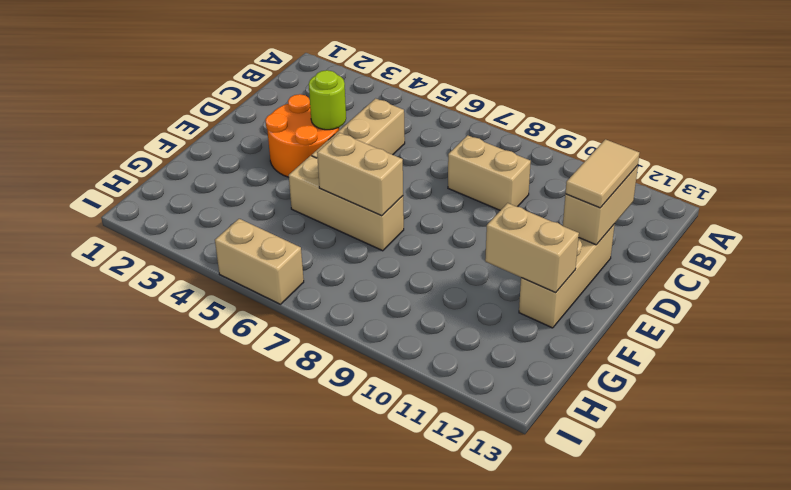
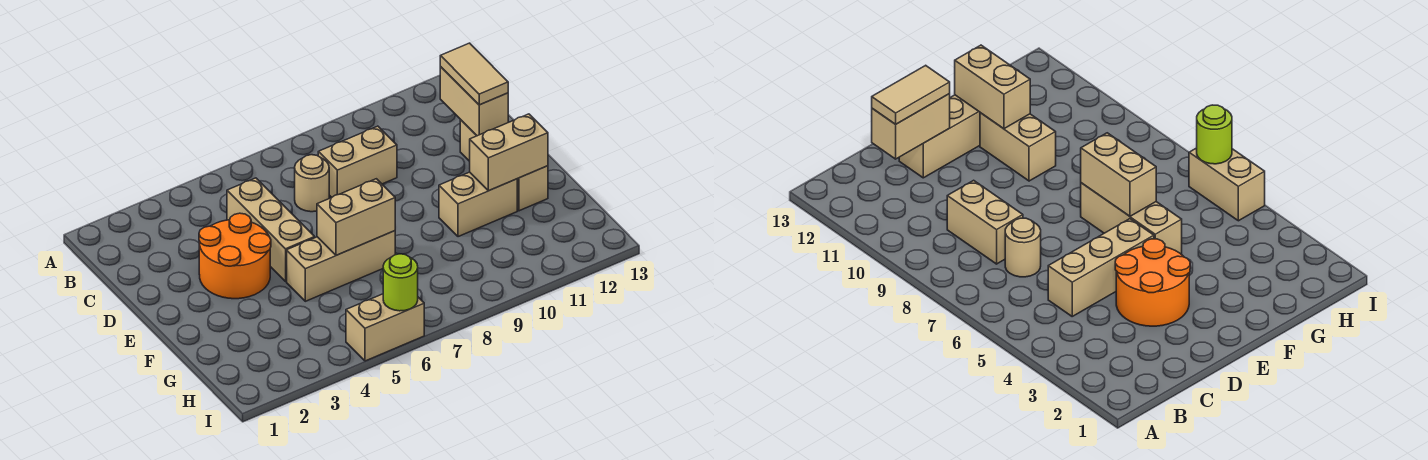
none -> tan 1x1 round brick [295,155,329,212]
lime 1x1 round brick [309,70,346,130] -> lime 1x1 round brick moved to [383,254,418,311]
none -> tan 1x2 brick [439,172,517,237]

